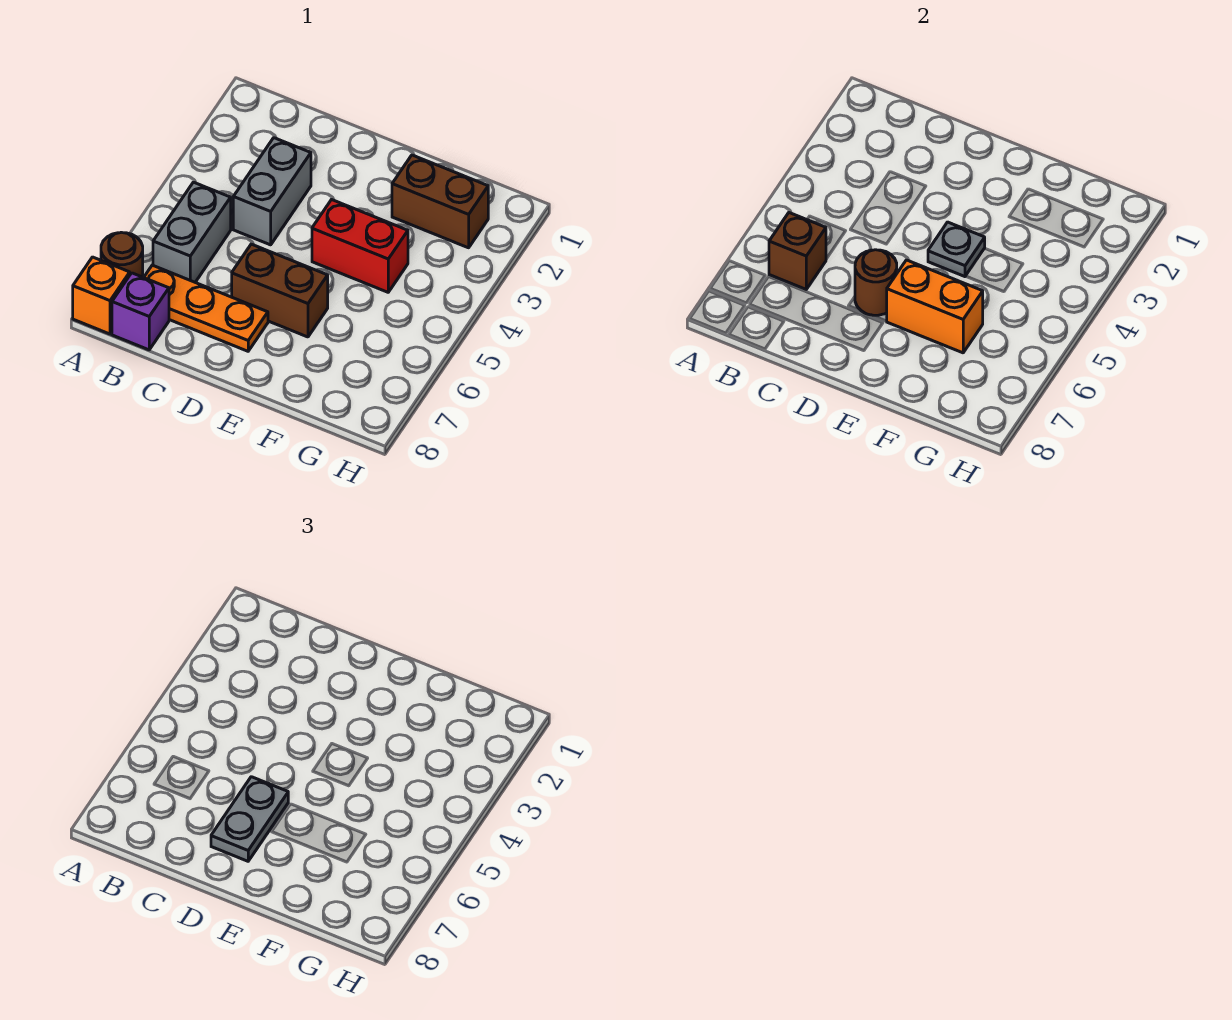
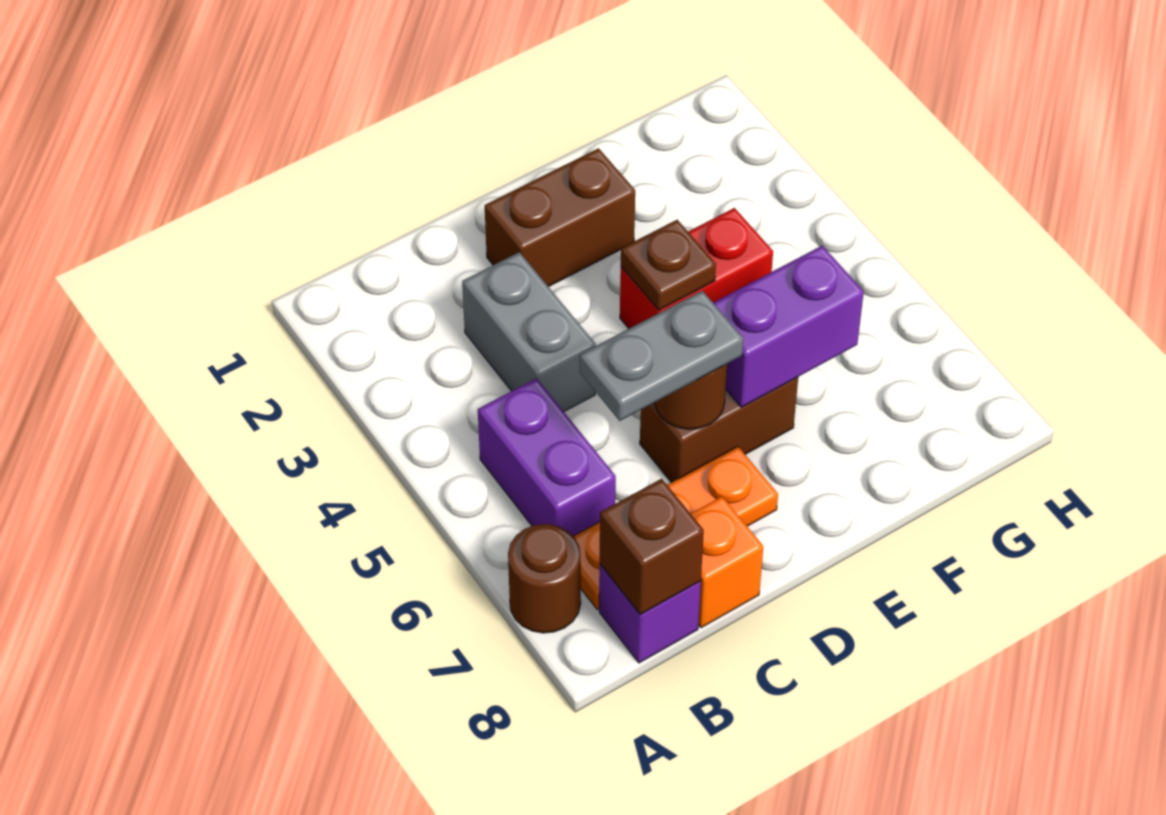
orange 1x1 brick [73,257,130,334] -> orange 1x1 brick moved to [691,497,763,628]
grey 1x2 brick [153,182,231,282] -> purple 1x2 brick [478,378,616,536]
brown 1x1 brick [769,213,826,289] -> brown 1x1 brick moved to [600,479,704,614]
grey 1x2 plate [211,777,288,861] -> grey 1x2 plate turned to [580,291,743,421]
grey 1x1 plate [928,222,985,277] -> brown 1x1 plate [621,220,716,310]
orange 1x2 brick [887,260,983,353] -> purple 1x2 brick [714,246,864,407]
brown 1x2 brick [392,155,488,248] -> brown 1x2 brick moved to [485,148,635,287]

